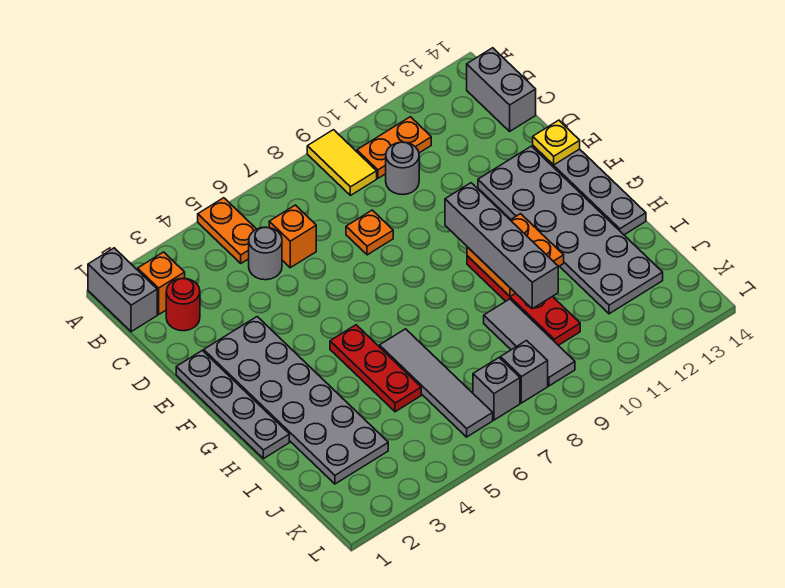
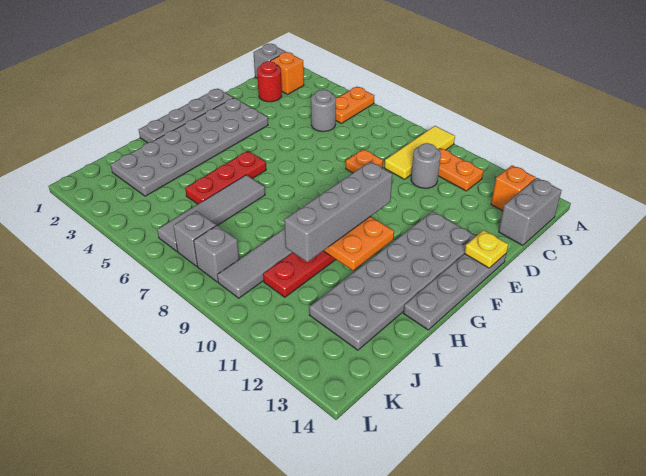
grey 1x2 brick [88,248,157,332] -> grey 1x1 brick [253,44,286,78]
yellow 1x2 tile [307,130,377,195] -> yellow 1x3 tile [384,126,455,179]
orange 1x1 brick [269,205,316,268] -> orange 1x1 brick moved to [491,165,536,211]

